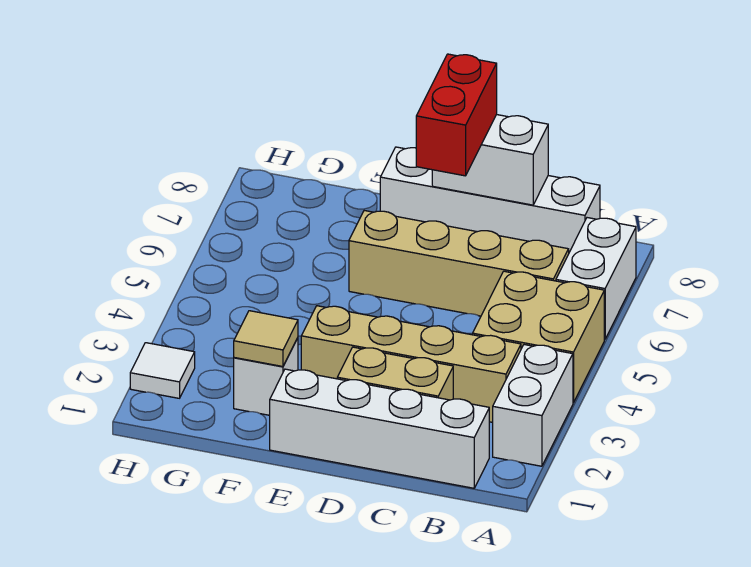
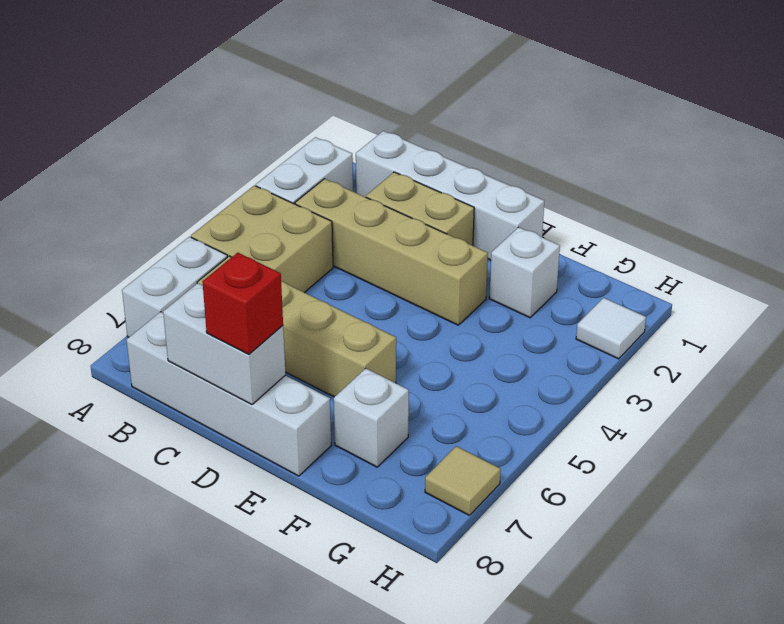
red 1x2 brick [416,54,497,176] -> red 1x1 brick [202,253,283,354]
tan 1x1 tile [234,311,298,366] -> tan 1x1 tile moved to [425,446,501,516]
none -> white 1x1 brick [334,368,409,467]

